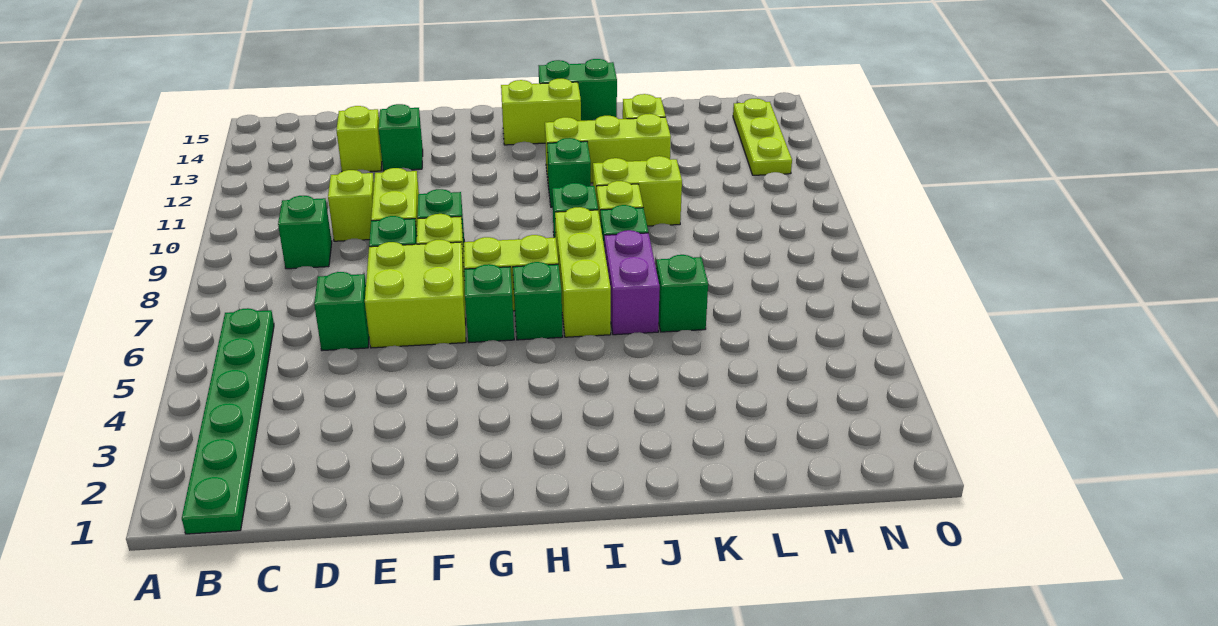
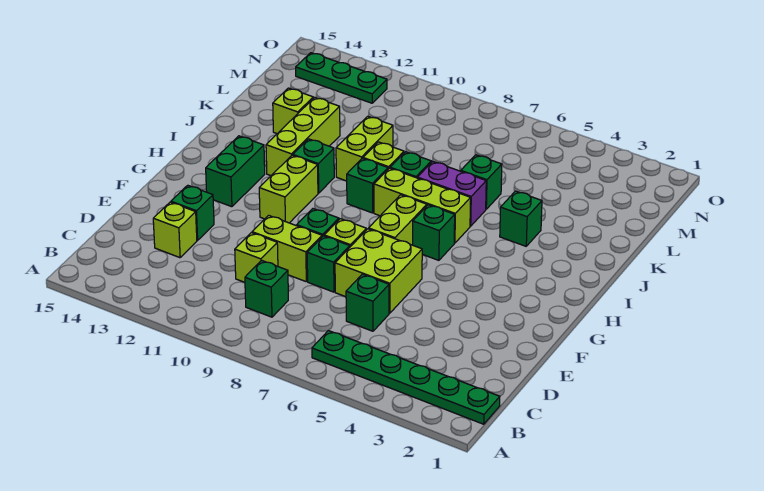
green 1x1 brick [464,264,514,343] -> green 1x1 brick moved to [500,191,542,246]
lime 1x2 brick [501,78,581,145] -> lime 1x2 brick moved to [259,155,318,223]
green 1x2 brick [539,59,617,121] -> green 1x2 brick moved to [206,136,265,207]
lime 1x3 plate [733,99,792,175] -> green 1x3 plate [296,53,387,103]

